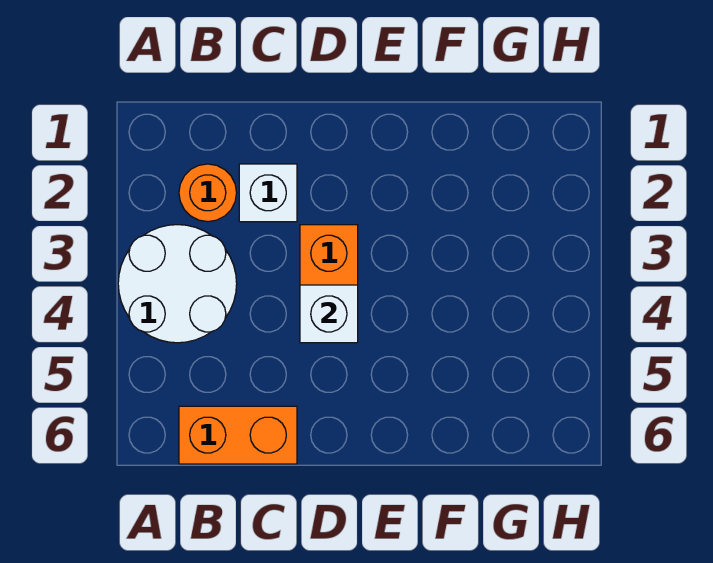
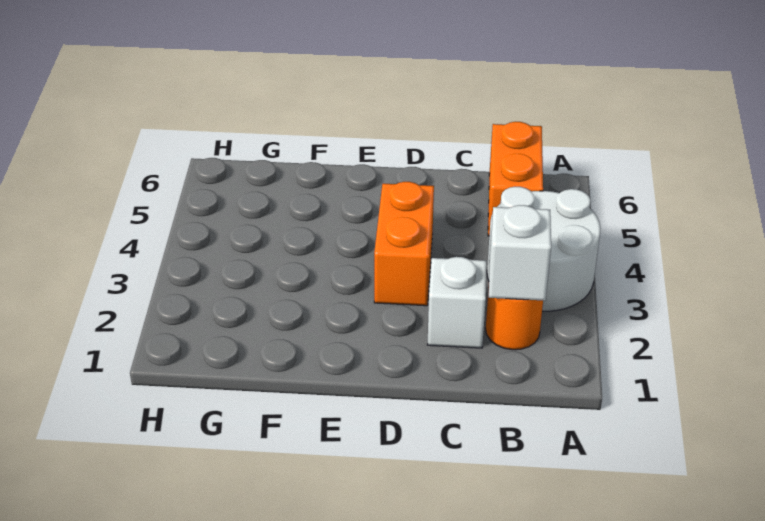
orange 1x2 brick [179,406,297,464] -> orange 1x2 brick turned to [488,122,543,236]
white 1x1 brick [300,285,358,343] -> white 1x1 brick moved to [489,205,551,301]

